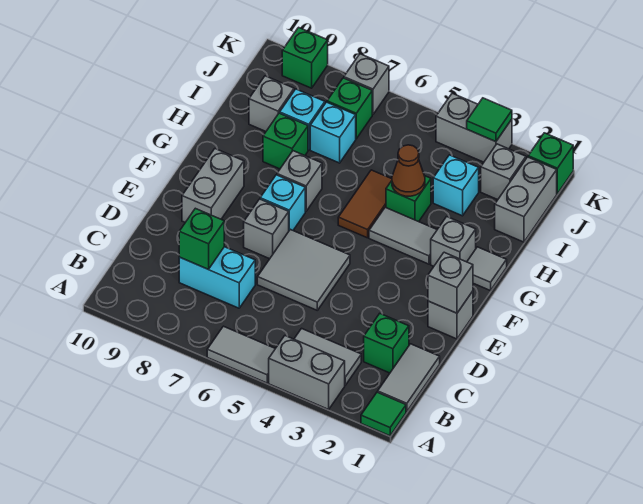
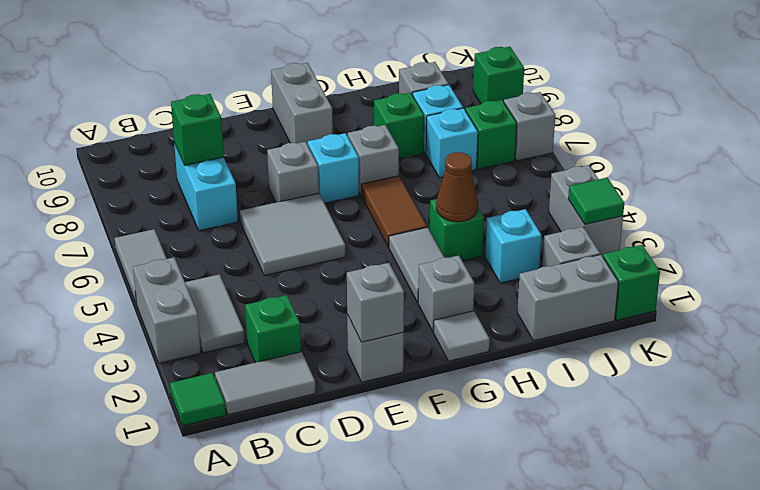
grey 1x2 brick [182,149,244,222] -> grey 1x2 brick turned to [271,63,333,145]
brown 1x2 tile [338,170,392,238] -> brown 1x2 tile turned to [361,176,427,247]

